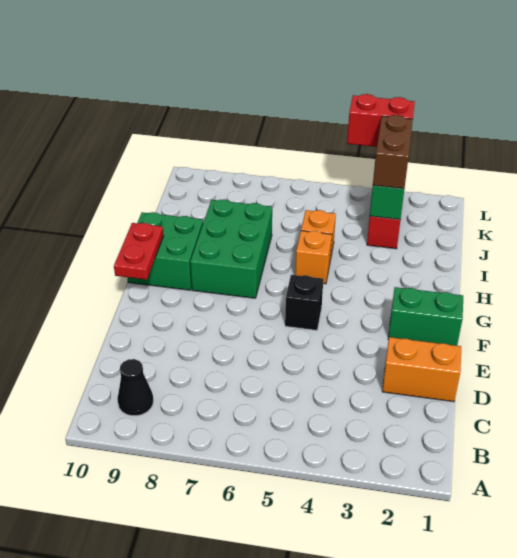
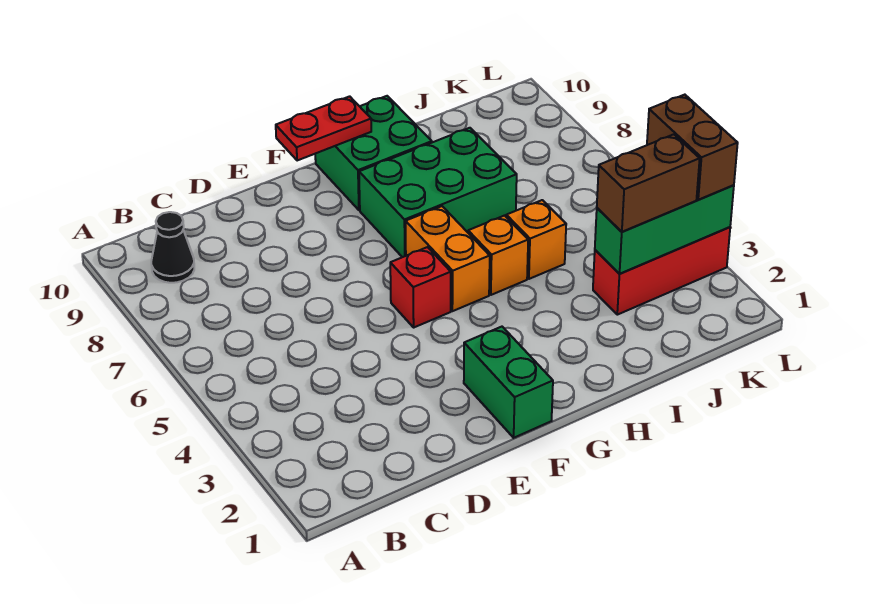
orange 1x2 brick [382,337,461,402] -> orange 1x2 brick moved to [406,206,490,311]
black 1x1 brick [285,275,323,330] -> red 1x1 brick [390,247,451,327]
red 1x2 brick [347,94,415,147] -> brown 1x2 brick [647,95,738,200]

